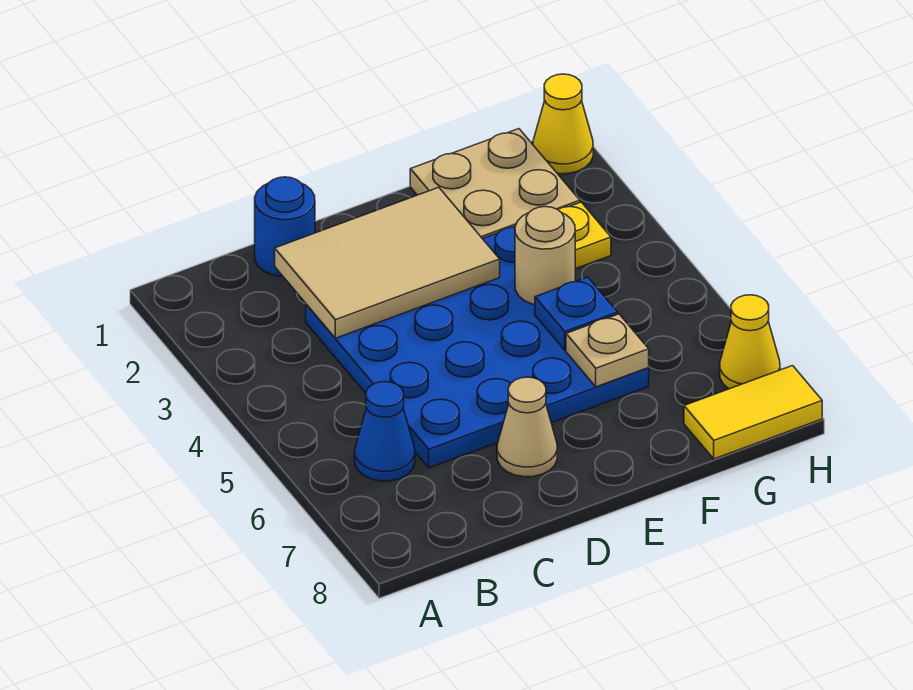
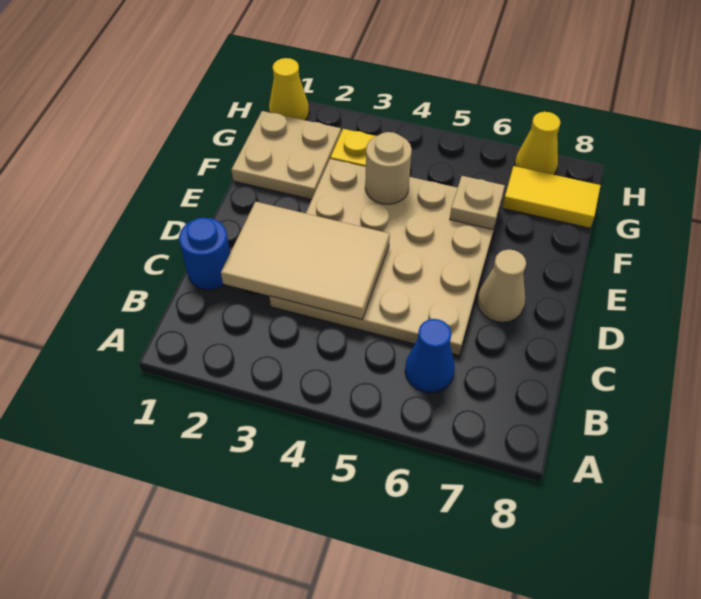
tan 2x3 tile [275,187,500,338] -> tan 2x3 tile turned to [221,202,390,319]
blue 4x4 plate [306,227,649,468] -> tan 4x4 plate [270,159,501,355]
blue 1x1 plate [535,277,618,350] -> none
yellow 1x2 tile [684,366,822,459] -> yellow 1x2 tile turned to [503,166,601,228]

